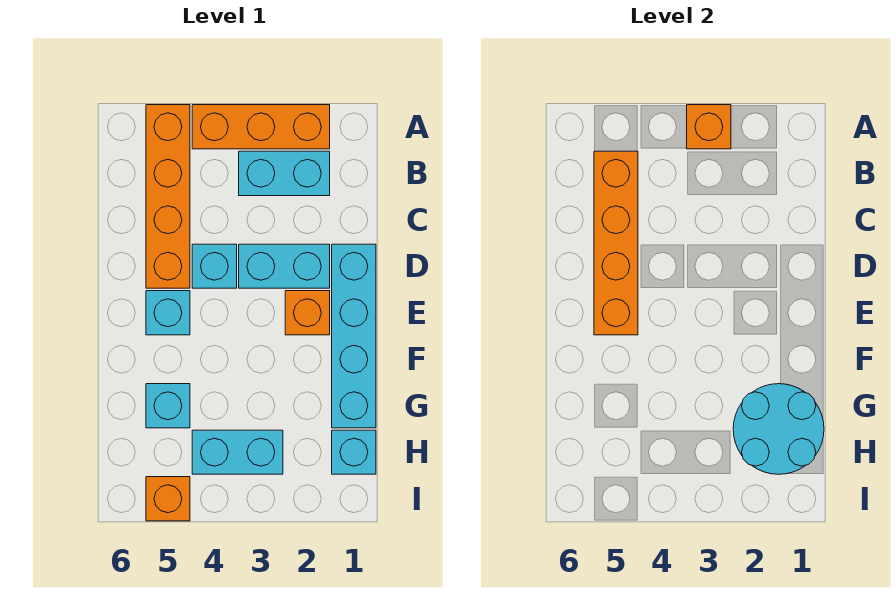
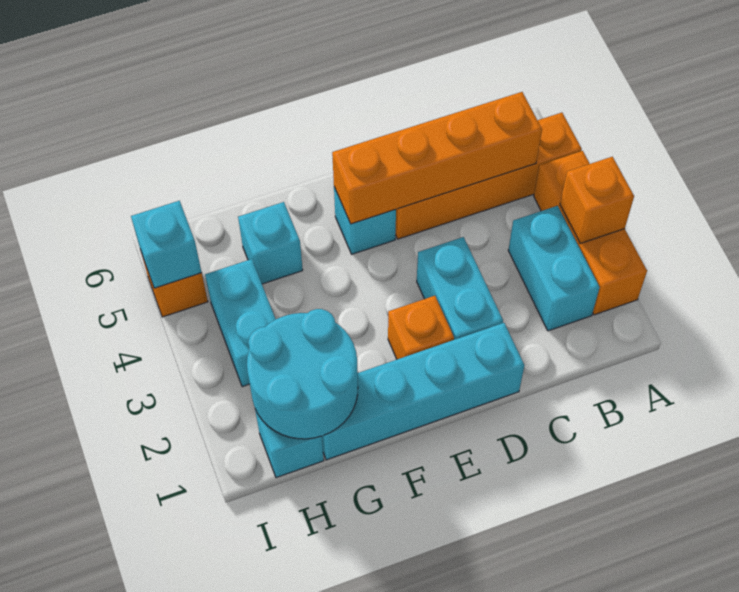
cyan 1x1 brick [192,244,237,288] -> cyan 1x1 brick moved to [131,201,202,288]

